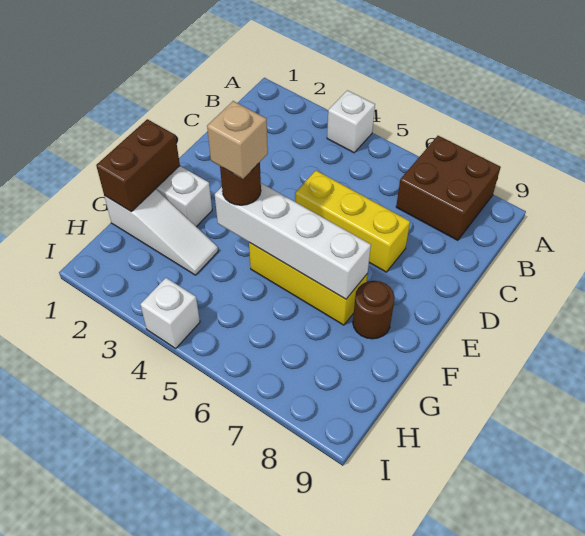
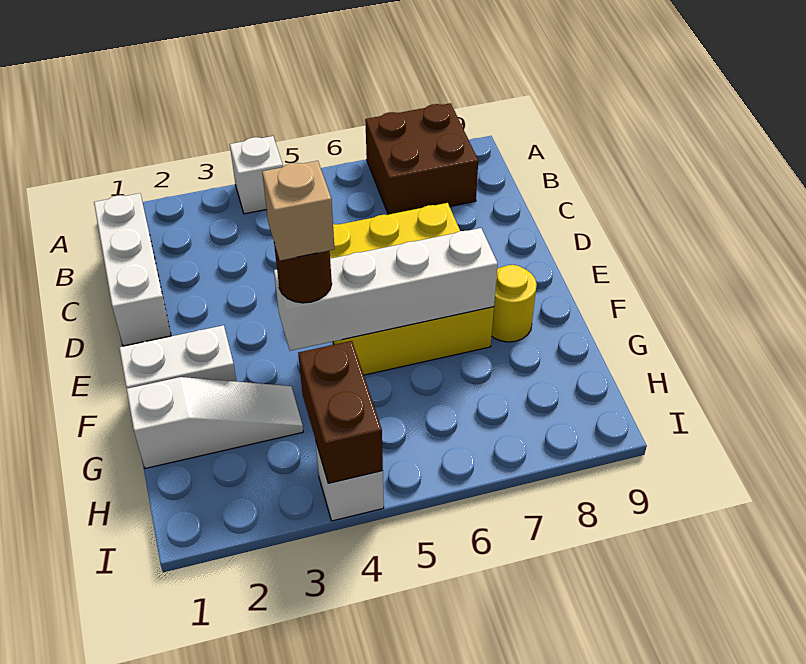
none -> white 1x3 brick [94,193,171,346]
brown 1x2 brick [96,119,180,211] -> brown 1x2 brick moved to [298,341,383,483]
brown 1x1 round brick [353,281,395,339] -> yellow 1x1 round brick [492,265,537,342]

